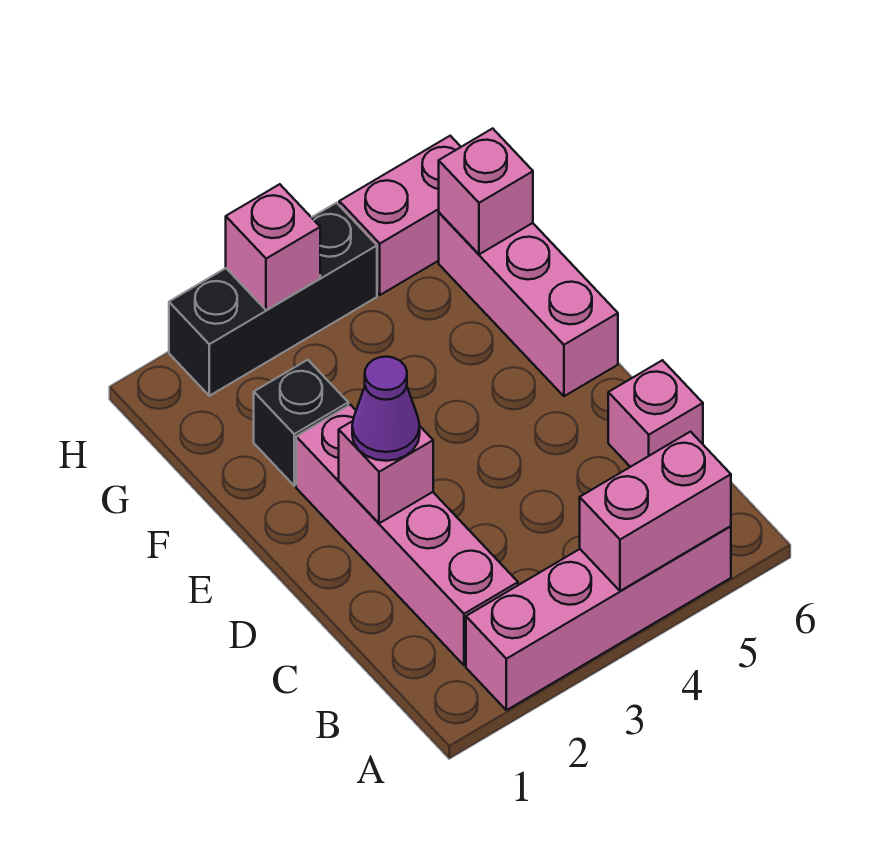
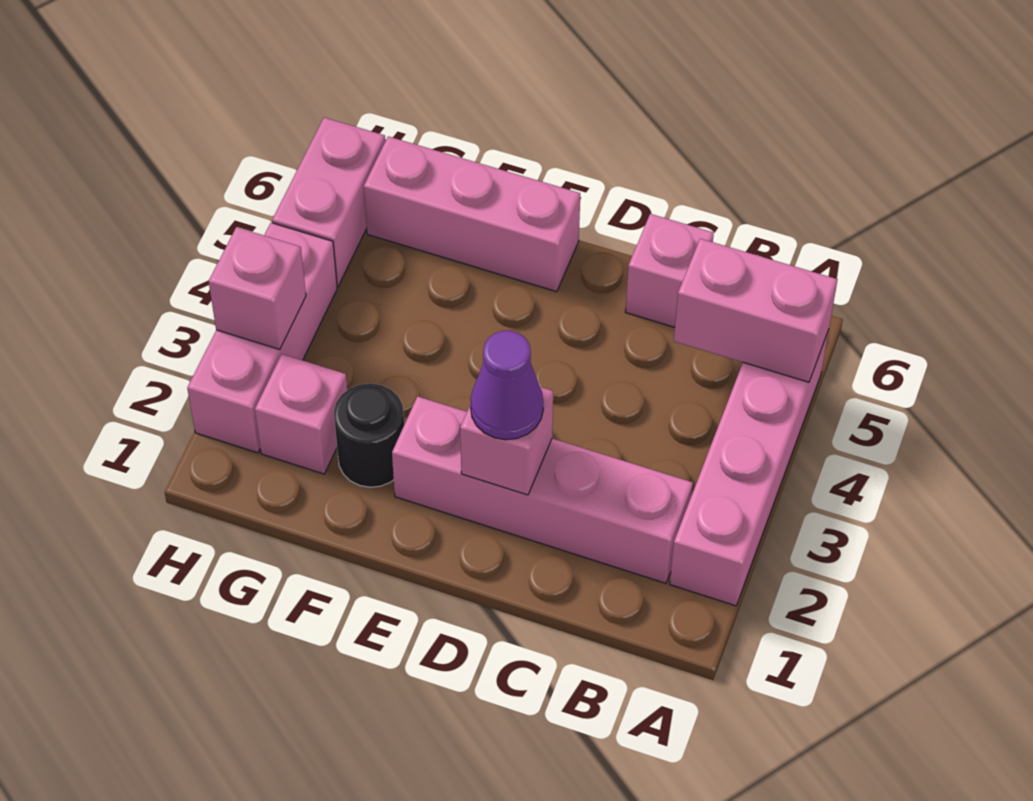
pink 1x2 brick [580,432,731,591] -> pink 1x2 brick turned to [674,239,838,382]
black 1x1 brick [254,360,348,486] -> black 1x1 round brick [334,383,404,487]
pink 1x1 brick [439,128,533,254] -> pink 1x1 brick moved to [255,354,347,474]
black 1x3 brick [169,203,377,396] -> pink 1x3 brick [187,223,337,453]

